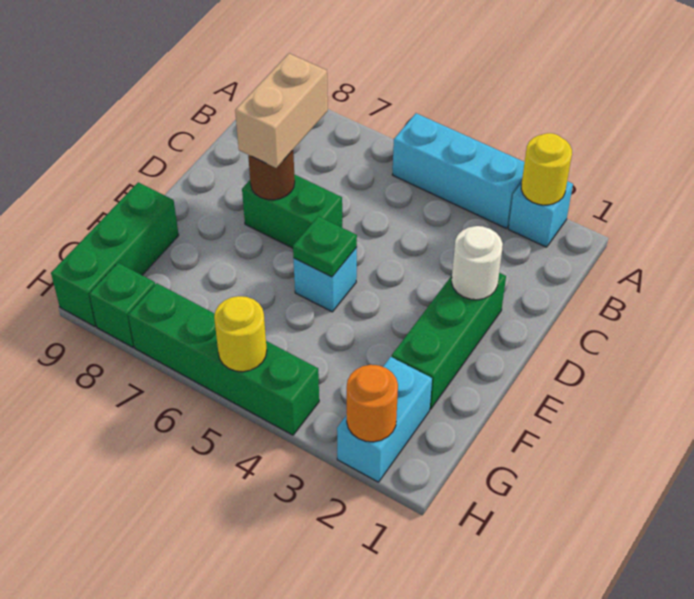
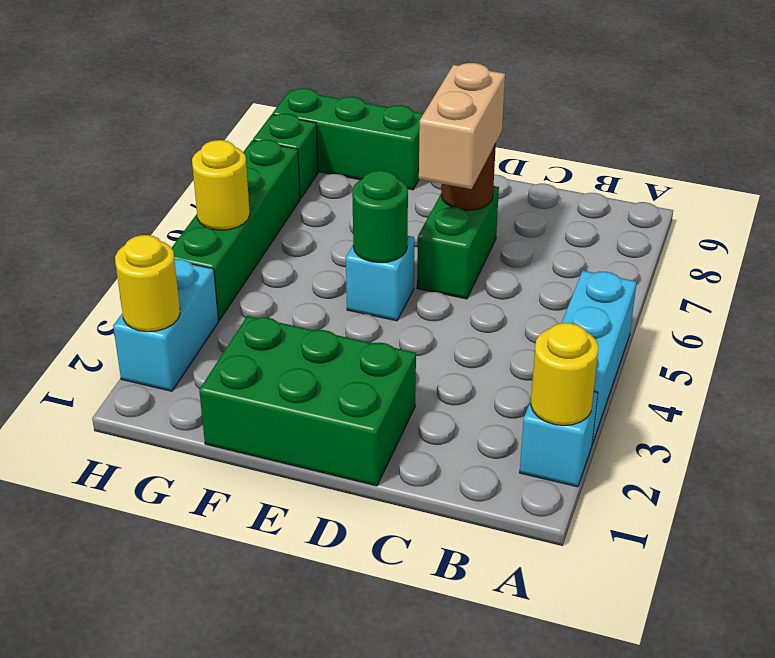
tan 1x2 brick [235,54,328,168] -> tan 1x2 brick turned to [419,63,505,189]
green 1x3 brick [392,273,506,409] -> green 2x3 brick [199,316,416,486]
white 1x1 round brick [452,226,503,300] -> none
green 1x1 plate [293,216,357,277] -> green 1x1 round brick [352,171,408,263]
cyan 1x2 brick [337,357,432,482] -> cyan 1x2 brick turned to [113,259,218,391]
orange 1x1 round brick [347,365,398,442] -> yellow 1x1 round brick [115,235,180,332]

